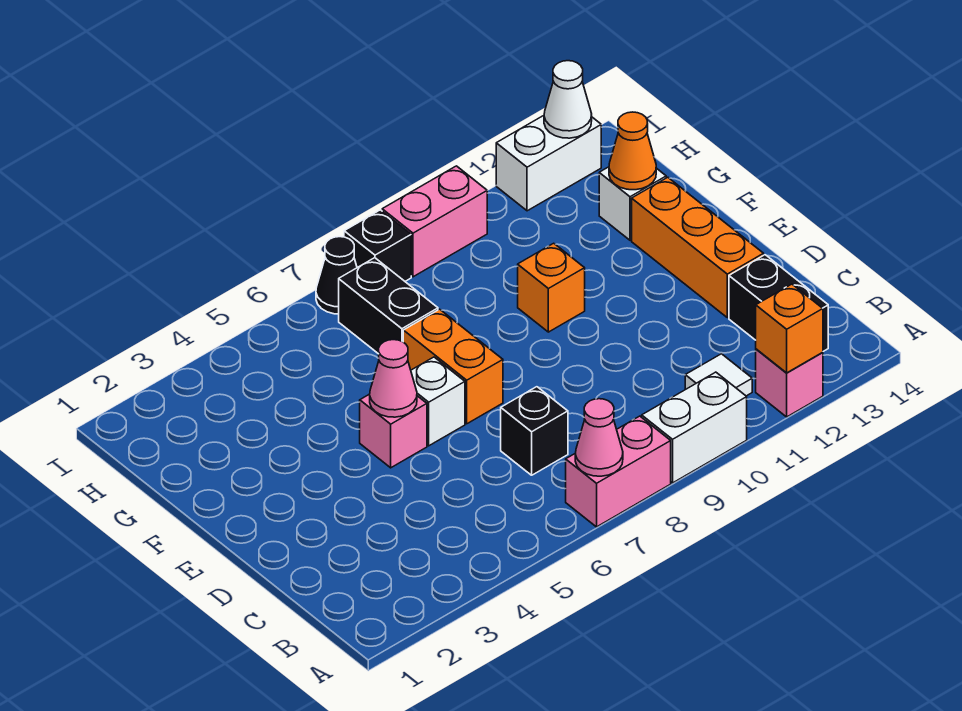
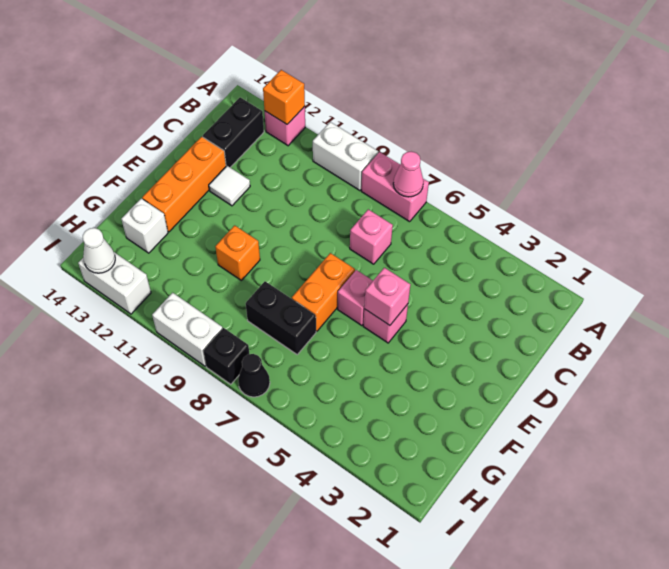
white 1x1 tile [685,354,752,396] -> white 1x1 tile moved to [209,166,250,206]
black 1x1 brick [501,387,568,475] -> pink 1x1 brick [350,209,393,264]
pink 1x1 cone [370,340,417,417] -> pink 1x1 brick [364,268,410,325]
white 1x1 brick [411,357,465,446] -> pink 1x1 brick [338,270,373,326]
black 1x2 brick [339,258,438,354] -> black 1x2 brick turned to [246,281,316,354]
orange 1x1 cone [609,112,656,190] -> none
pink 1x2 brick [382,166,487,277] -> white 1x2 brick [152,293,223,366]

